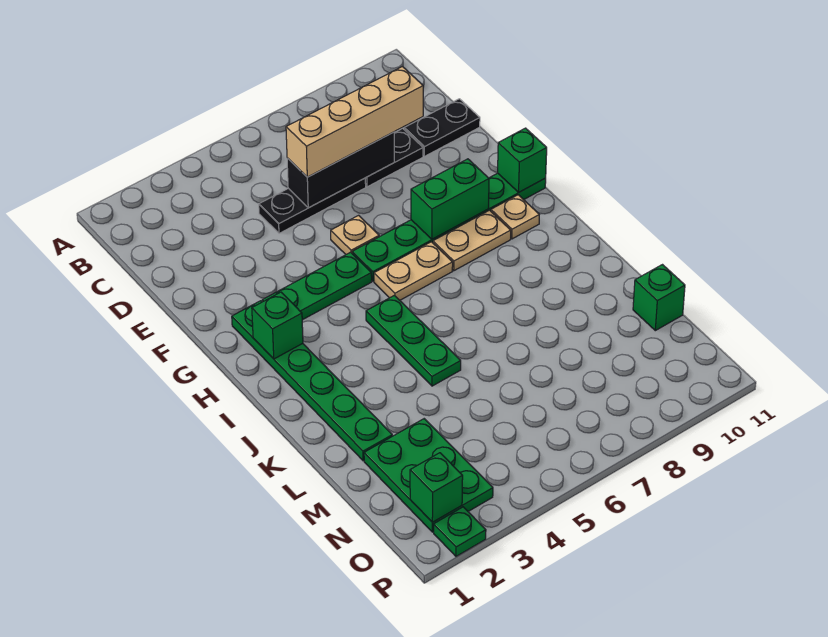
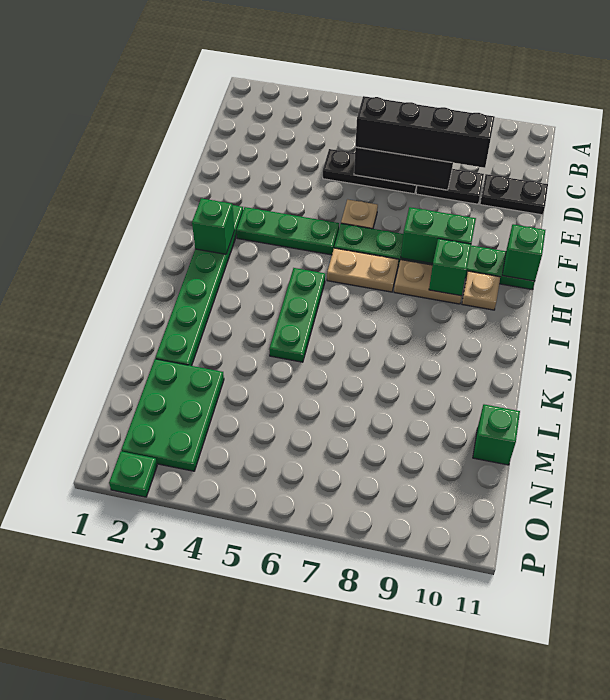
tan 1x4 brick [286,67,423,177] -> black 1x4 brick [355,96,495,168]
green 1x1 brick [410,453,463,522] -> green 1x1 brick moved to [429,238,471,296]

